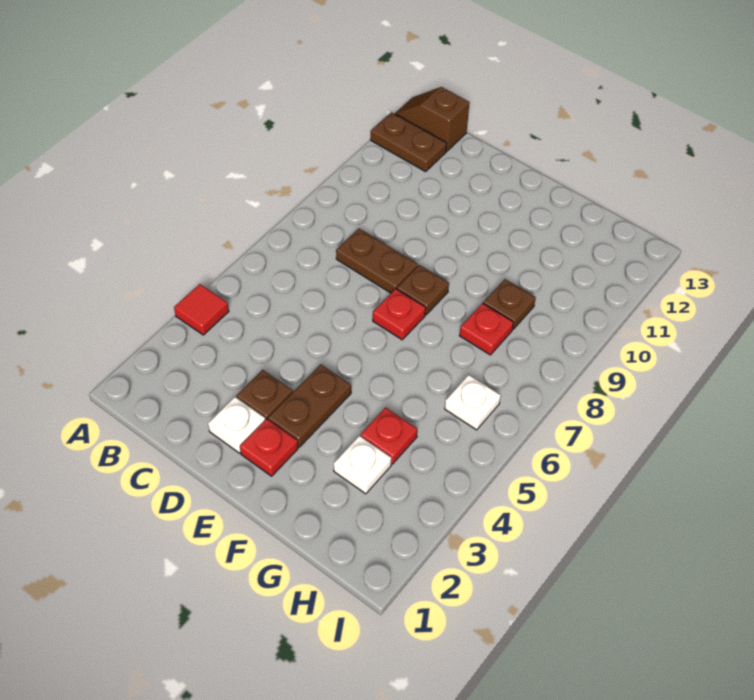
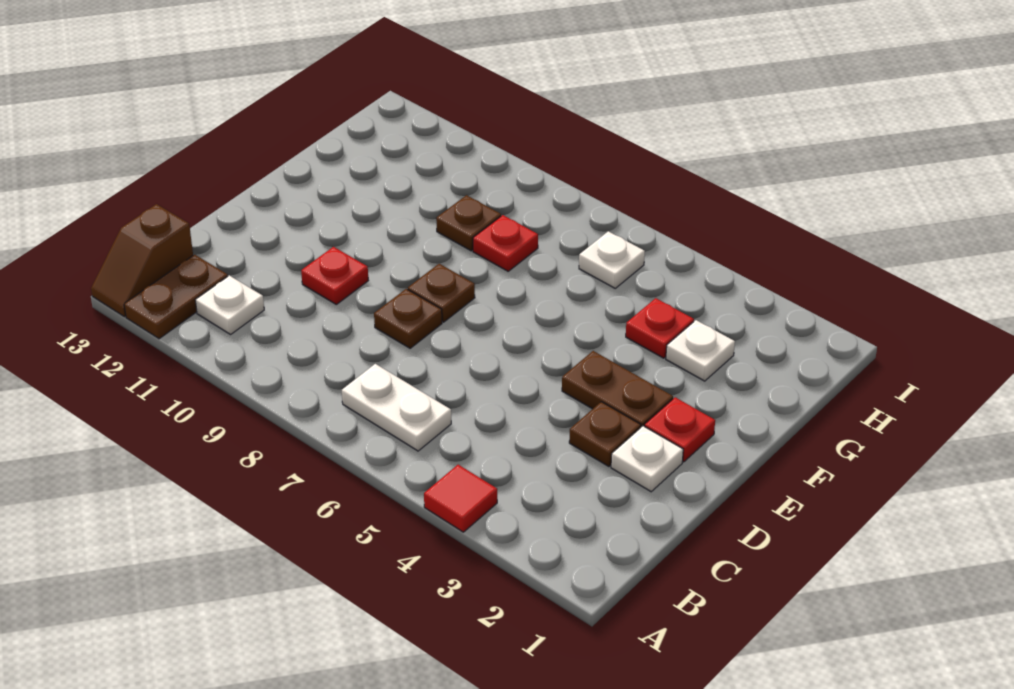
none -> white 1x2 plate [342,364,451,451]
none -> white 1x1 plate [195,275,264,334]
brown 1x2 plate [336,229,418,293] -> brown 1x1 plate [374,289,442,348]
red 1x1 plate [373,289,426,340] -> red 1x1 plate moved to [301,247,368,304]

